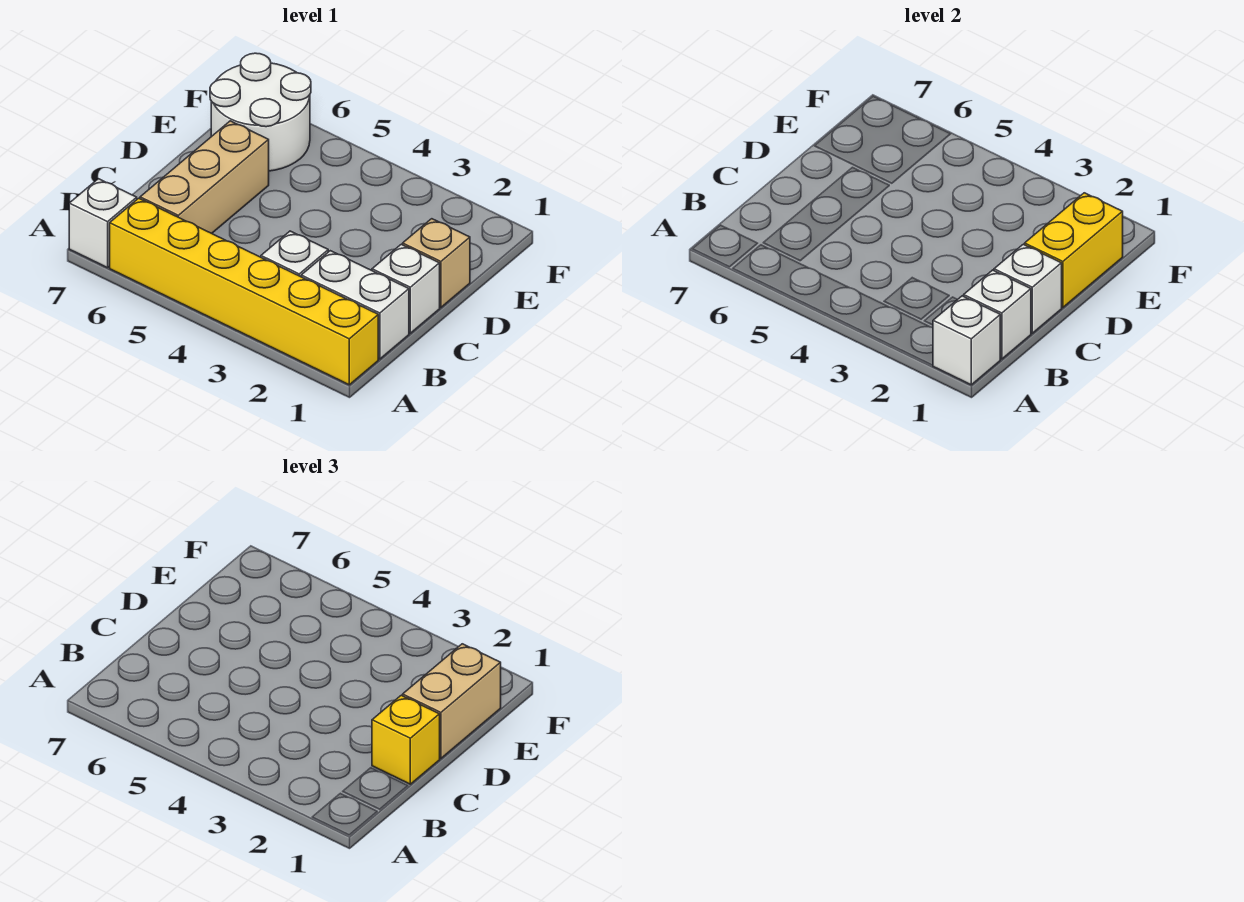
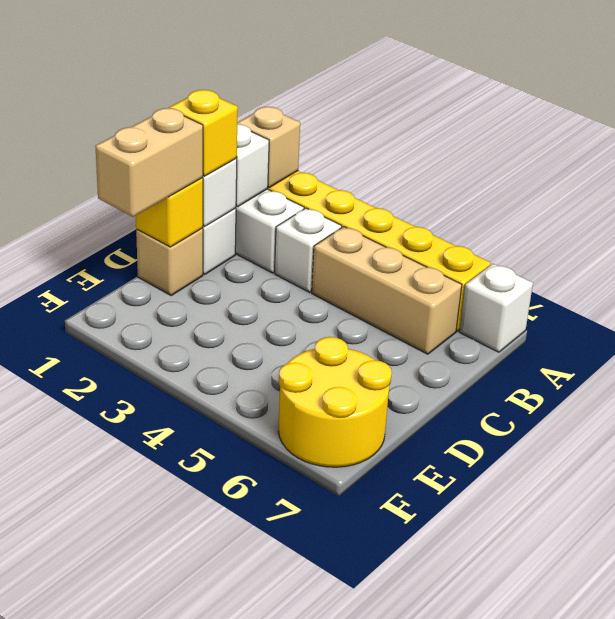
white 1x1 brick [933,296,1000,385] -> tan 1x1 brick [237,107,300,188]
tan 1x3 brick [140,121,269,233] -> tan 1x3 brick turned to [312,227,462,354]
yellow 1x2 brick [1025,193,1123,308] -> yellow 1x1 brick [136,178,203,247]
white 2x2 round brick [210,53,311,171] -> yellow 2x2 round brick [279,337,392,467]

